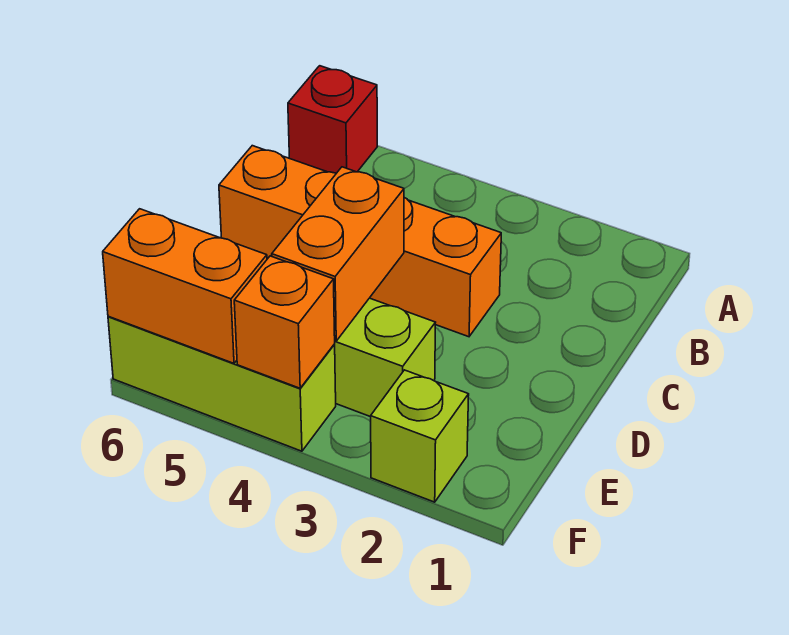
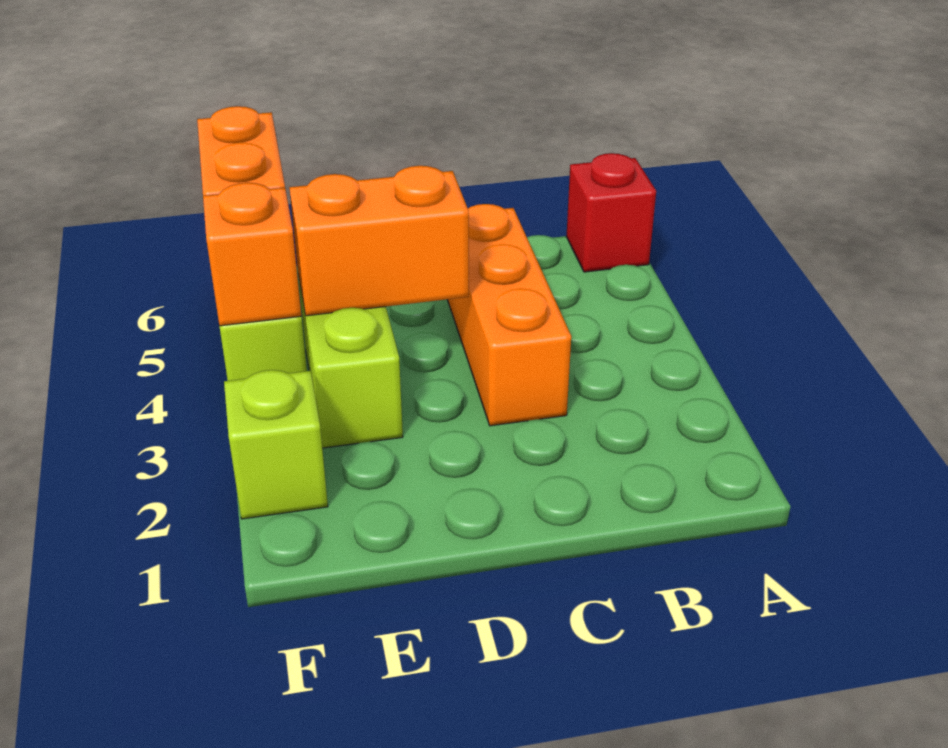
orange 1x4 brick [219,146,501,337] -> orange 1x3 brick [447,204,571,426]

